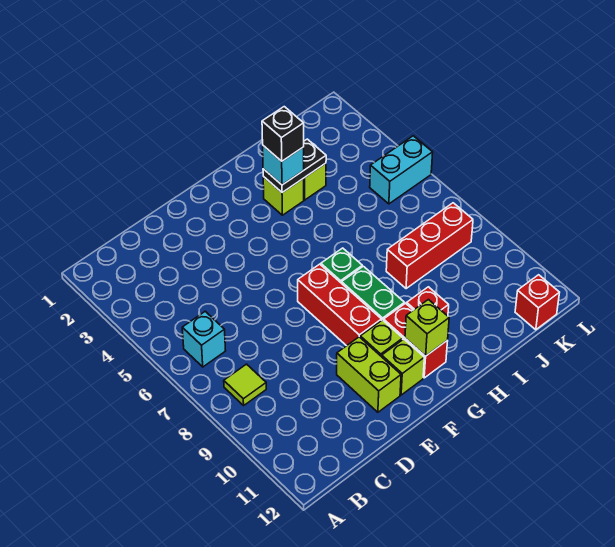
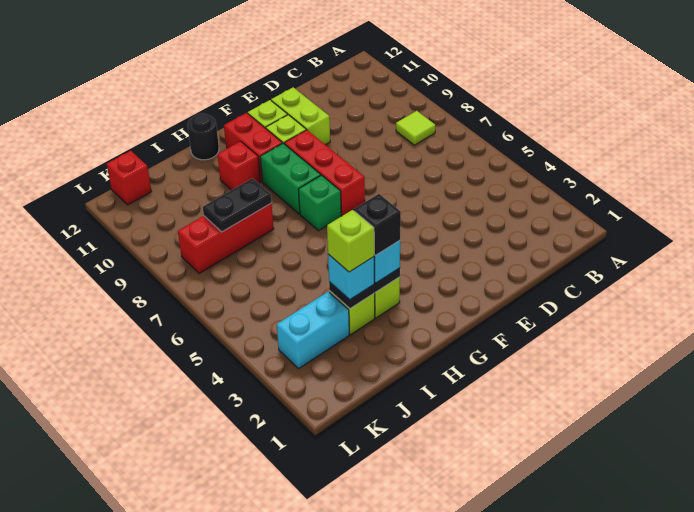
cyan 1x1 brick [182,311,226,367] -> cyan 1x1 brick moved to [328,254,374,300]
lime 1x1 brick [405,300,449,356] -> lime 1x1 brick moved to [327,210,374,272]
none -> black 1x1 round brick [188,113,219,160]
none -> black 1x2 plate [203,178,272,232]
cyan 1x2 brick [370,136,433,204] -> cyan 1x2 brick moved to [277,292,349,368]

